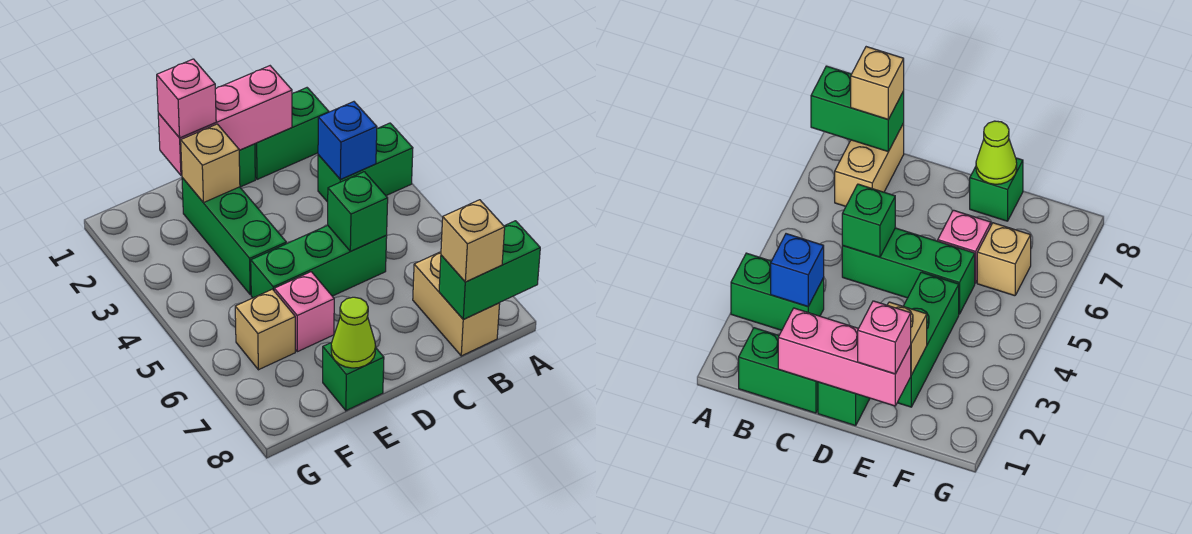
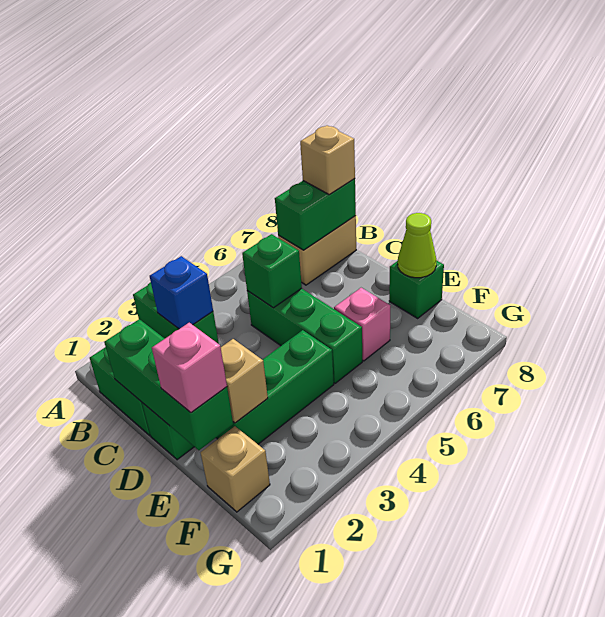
green 1x2 brick [439,221,540,319] -> green 1x2 brick turned to [275,179,356,250]
pink 1x3 brick [158,66,292,175] -> green 1x3 brick [104,319,233,450]
tan 1x1 brick [235,289,295,370] -> tan 1x1 brick moved to [201,426,270,512]

